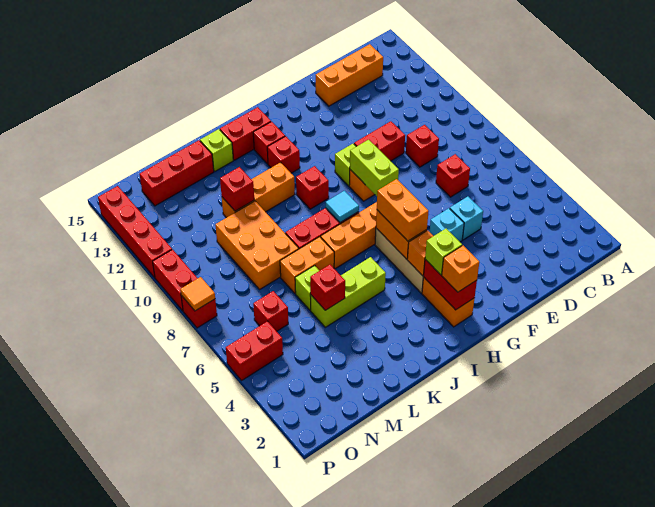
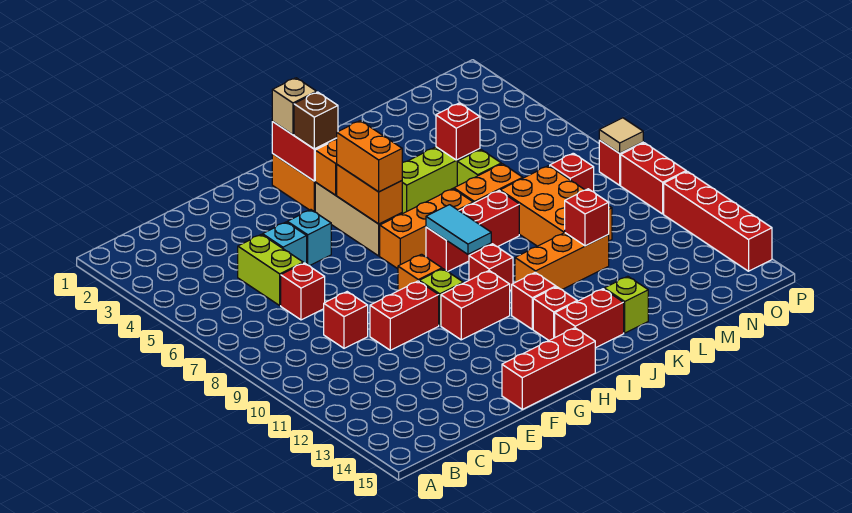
orange 1x3 brick [316,44,383,106] -> none
lime 1x2 brick [350,140,399,196] -> lime 1x2 brick moved to [238,234,303,305]
orange 1x1 brick [442,246,479,292] -> tan 1x1 brick [272,78,316,135]
lime 1x1 brick [425,229,462,275] -> brown 1x1 brick [294,92,338,149]
cyan 1x1 tile [326,191,359,223] -> cyan 1x2 tile [426,205,491,254]
red 1x3 brick [140,140,214,206] -> red 1x3 brick moved to [502,328,595,409]
red 1x1 brick [253,291,288,331] -> red 1x1 brick moved to [550,153,594,192]
red 1x2 brick [226,321,283,380] -> red 1x2 brick moved to [441,271,510,340]
orange 1x1 tile [180,277,215,311] -> tan 1x1 tile [599,118,643,153]

